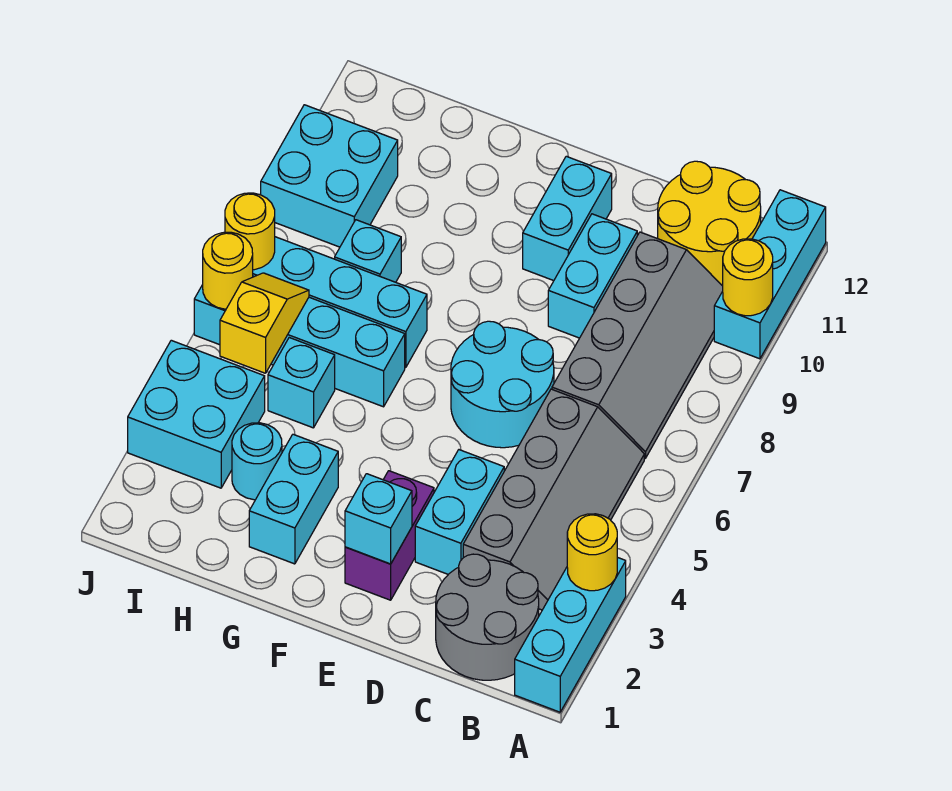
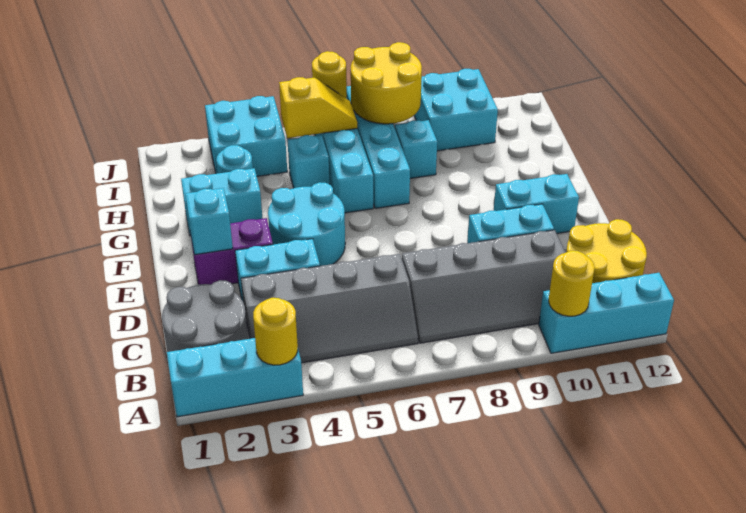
cyan 2x2 round brick [451,321,554,448] -> cyan 2x2 round brick moved to [268,182,345,266]
yellow 1x1 round brick [225,193,275,270] -> yellow 2x2 round brick [351,42,422,124]

